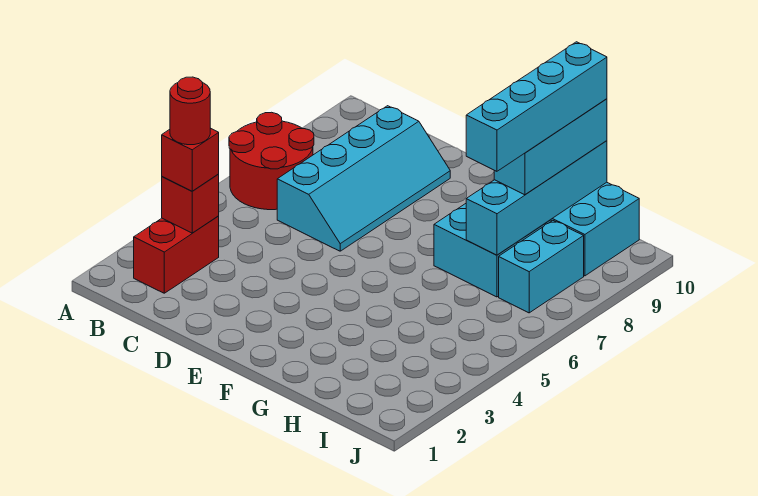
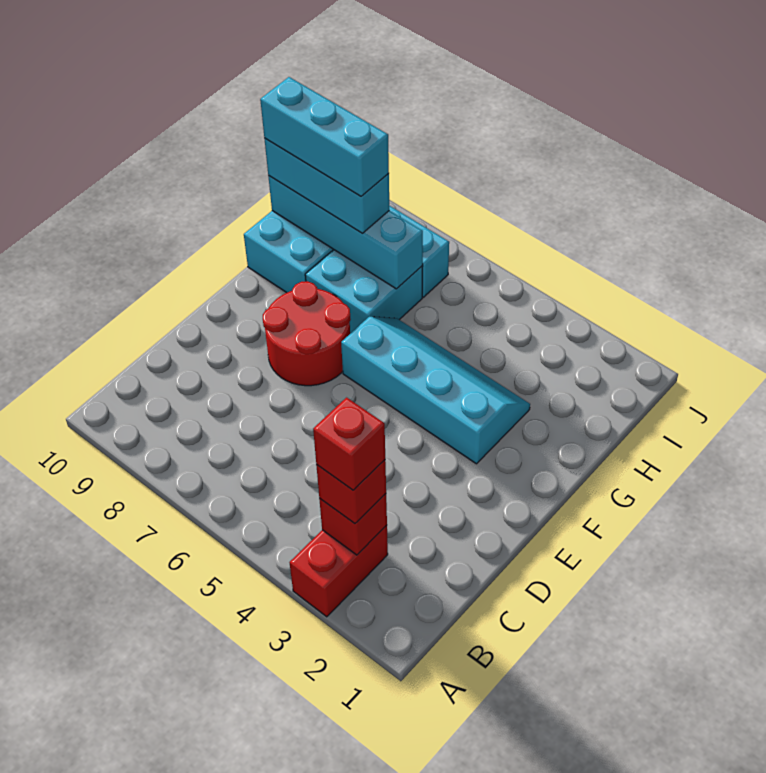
red 2x2 round brick [229,112,314,210] -> red 2x2 round brick moved to [263,281,351,386]
red 1x2 brick [134,216,219,293] -> red 1x2 brick turned to [290,525,388,617]
red 1x1 round brick [170,77,210,145] -> red 1x1 brick [313,398,385,490]
cyan 2x4 slope [277,106,450,251] -> cyan 2x4 slope moved to [341,317,530,464]
cyan 1x4 brick [466,42,607,171] -> cyan 1x3 brick [260,77,389,196]

